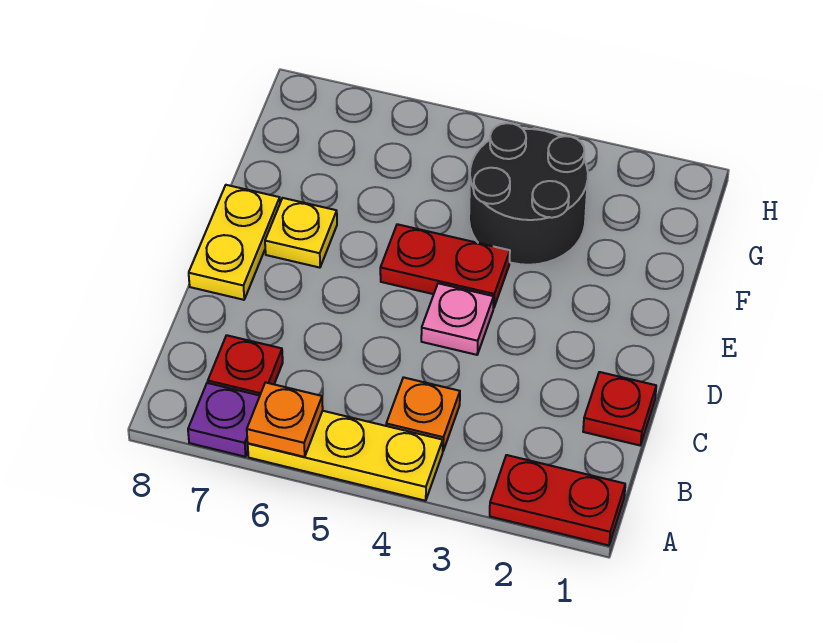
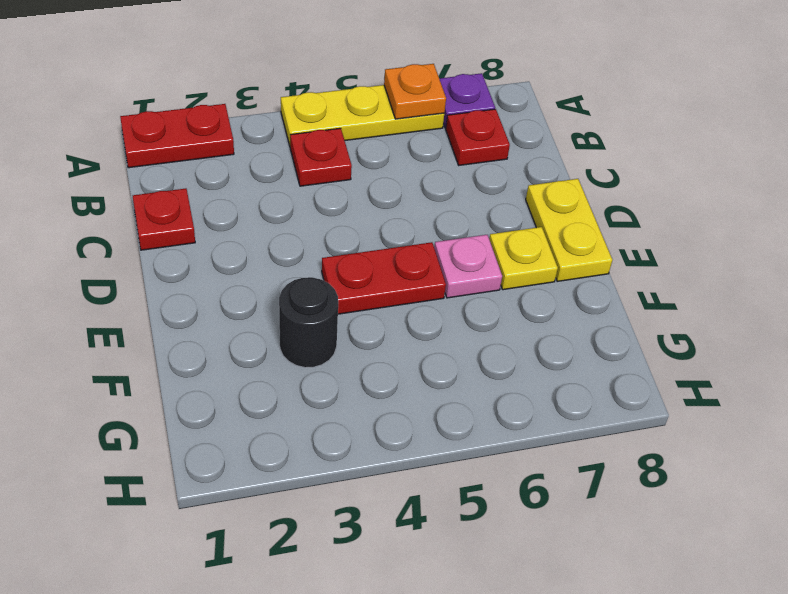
orange 1x1 plate [386,377,460,451] -> red 1x1 plate [290,128,352,186]
pink 1x1 plate [421,283,494,355] -> pink 1x1 plate moved to [434,235,502,298]
black 2x2 round brick [469,123,588,265] -> black 1x1 round brick [279,277,338,368]

